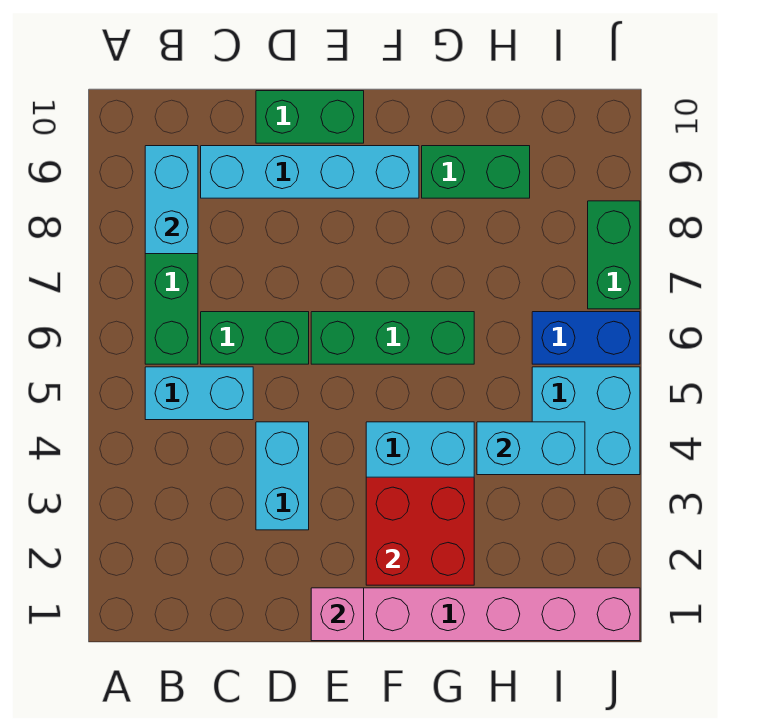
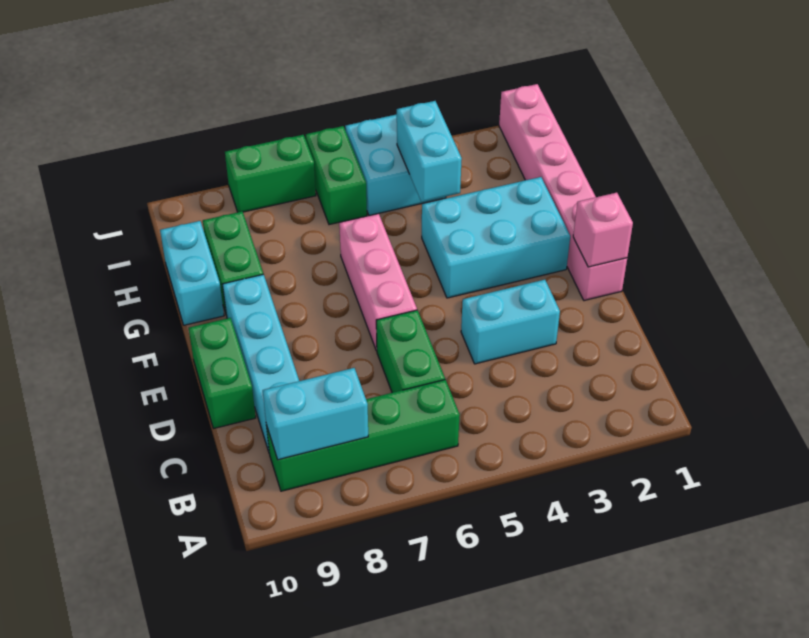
cyan 1x2 brick [145,367,253,420] -> cyan 1x2 brick moved to [160,221,224,325]
green 1x3 brick [311,312,474,364] -> pink 1x3 brick [339,214,417,351]
red 2x2 brick [366,477,474,585] -> none
blue 1x2 brick [532,312,640,364] -> green 1x2 brick [306,126,367,225]

